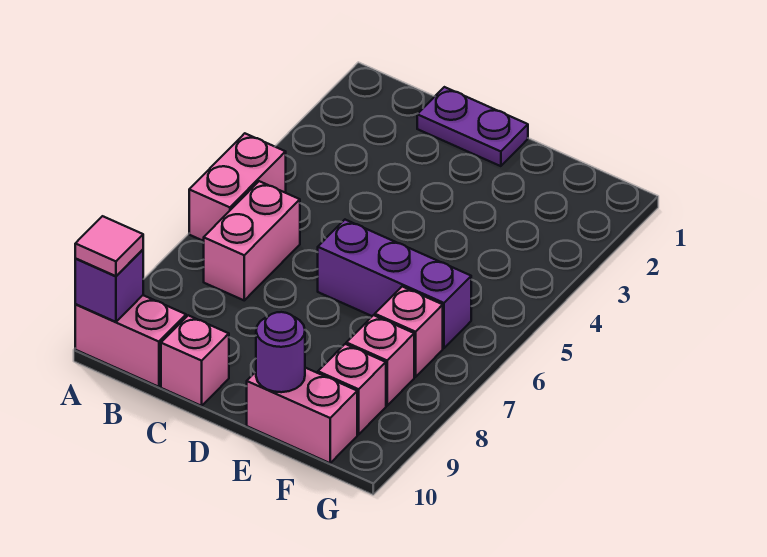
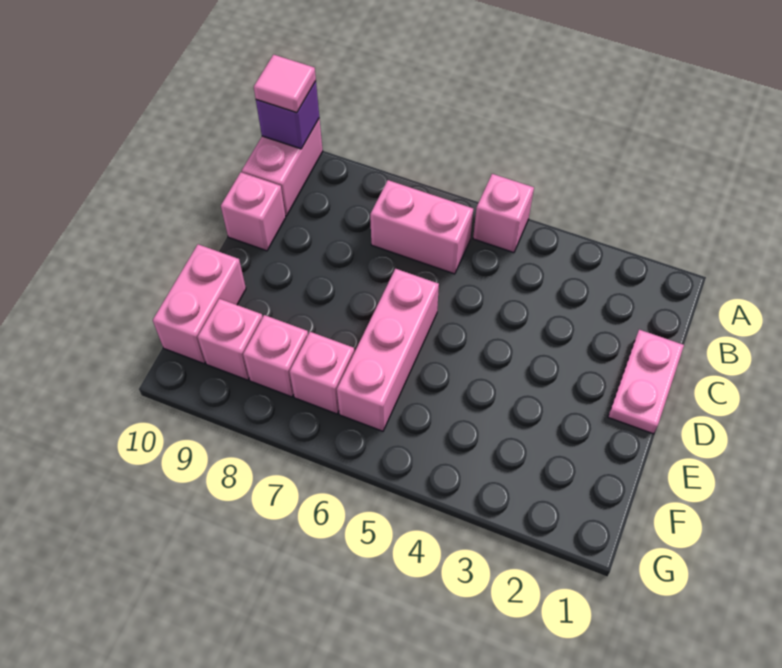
pink 1x2 brick [189,133,286,241] -> pink 1x1 brick [473,174,534,253]
purple 1x2 plate [417,87,528,166] -> pink 1x2 plate [608,330,684,434]
purple 1x3 brick [318,220,471,348] -> pink 1x3 brick [337,269,439,431]
purple 1x1 round brick [256,312,305,392] -> none

